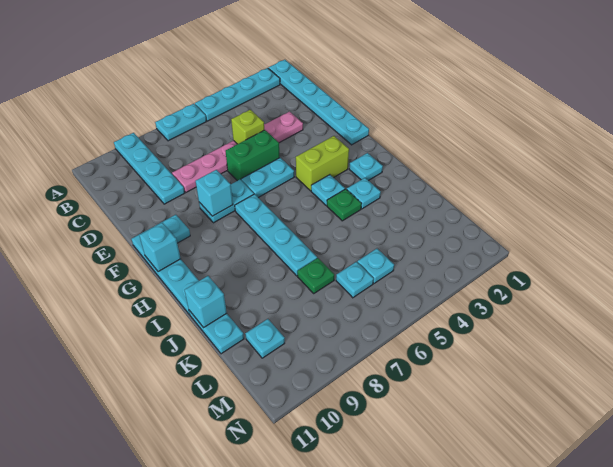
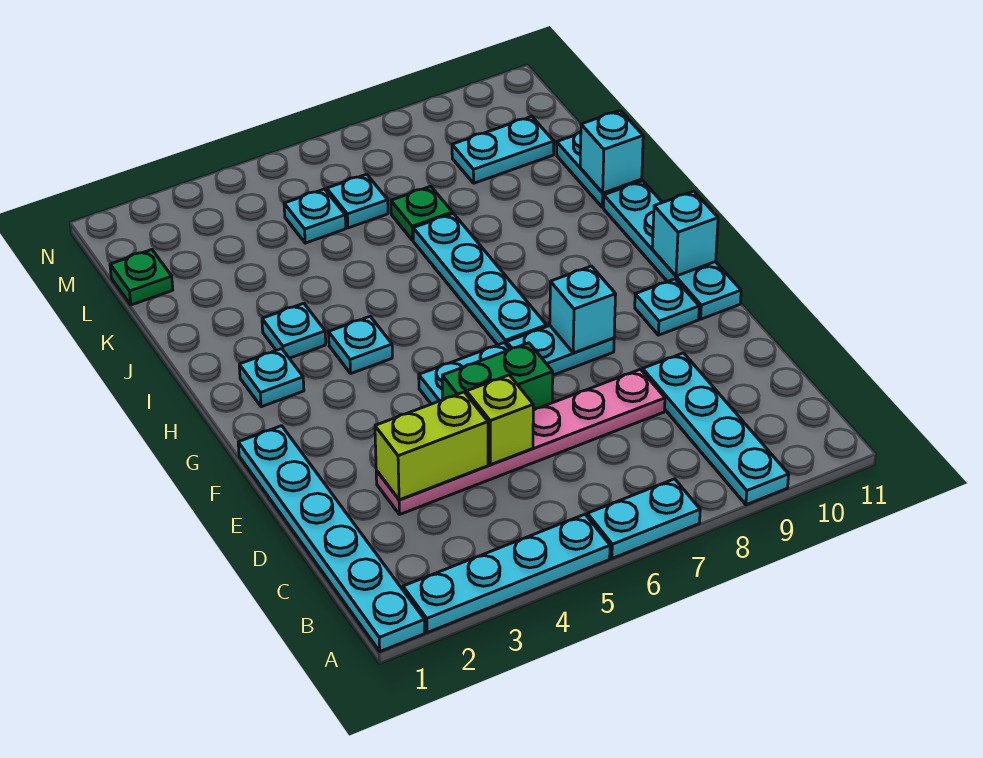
lime 1x2 brick [296,136,349,191] -> lime 1x2 brick moved to [375,392,488,500]
green 1x1 plate [327,189,361,221] -> green 1x1 plate moved to [110,250,173,305]
cyan 1x1 plate [245,319,285,358] -> cyan 1x2 plate [452,117,554,183]

